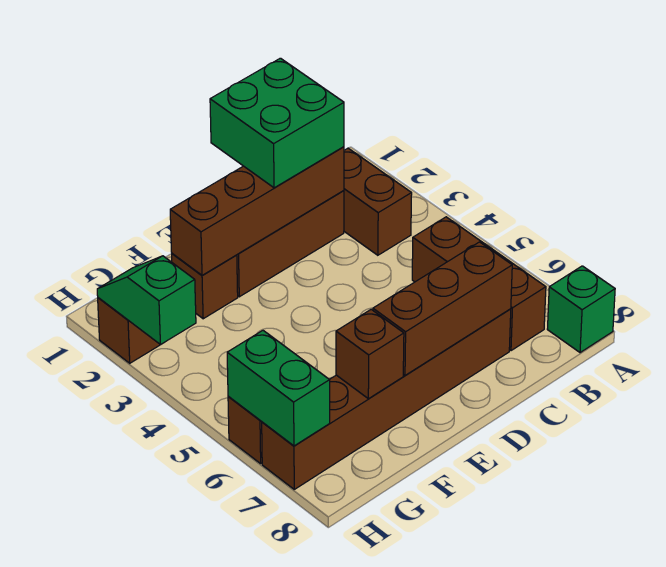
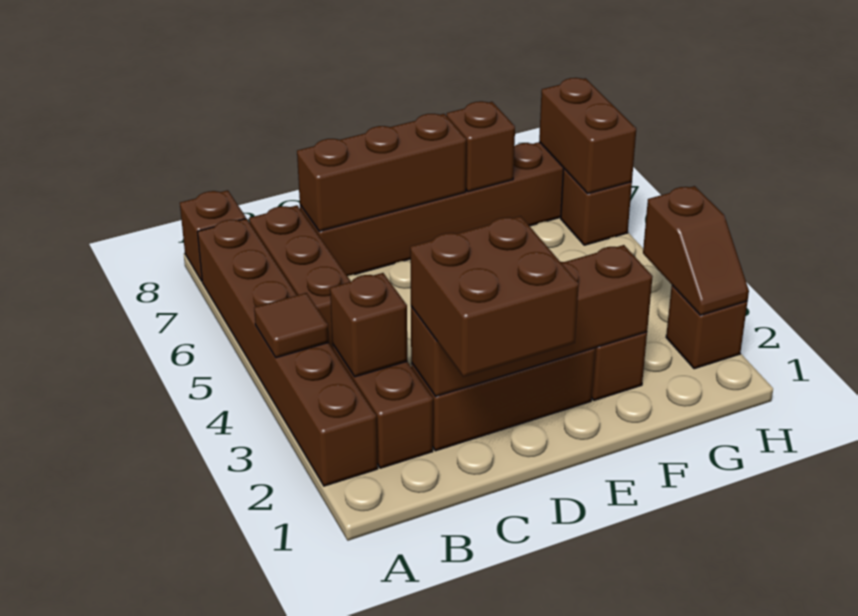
none -> brown 1x6 brick [198,219,378,486]
none -> brown 1x1 tile [254,293,329,358]
green 1x1 brick [547,266,615,353] -> brown 1x1 brick [180,190,246,281]
none -> brown 1x1 brick [330,273,407,377]
green 2x2 brick [210,58,344,188] -> brown 2x2 brick [410,216,579,377]
green 1x2 slope [97,256,196,345] -> brown 1x2 slope [643,186,749,315]
green 1x2 brick [227,331,330,446] -> brown 1x2 brick [539,78,636,194]

